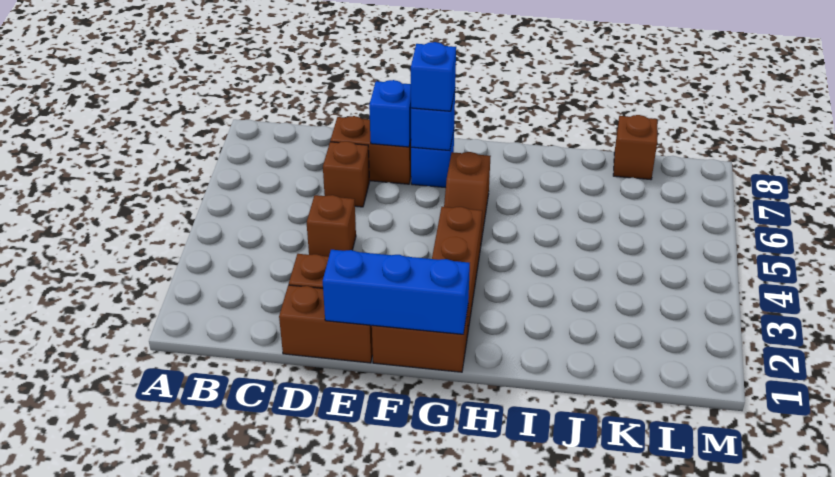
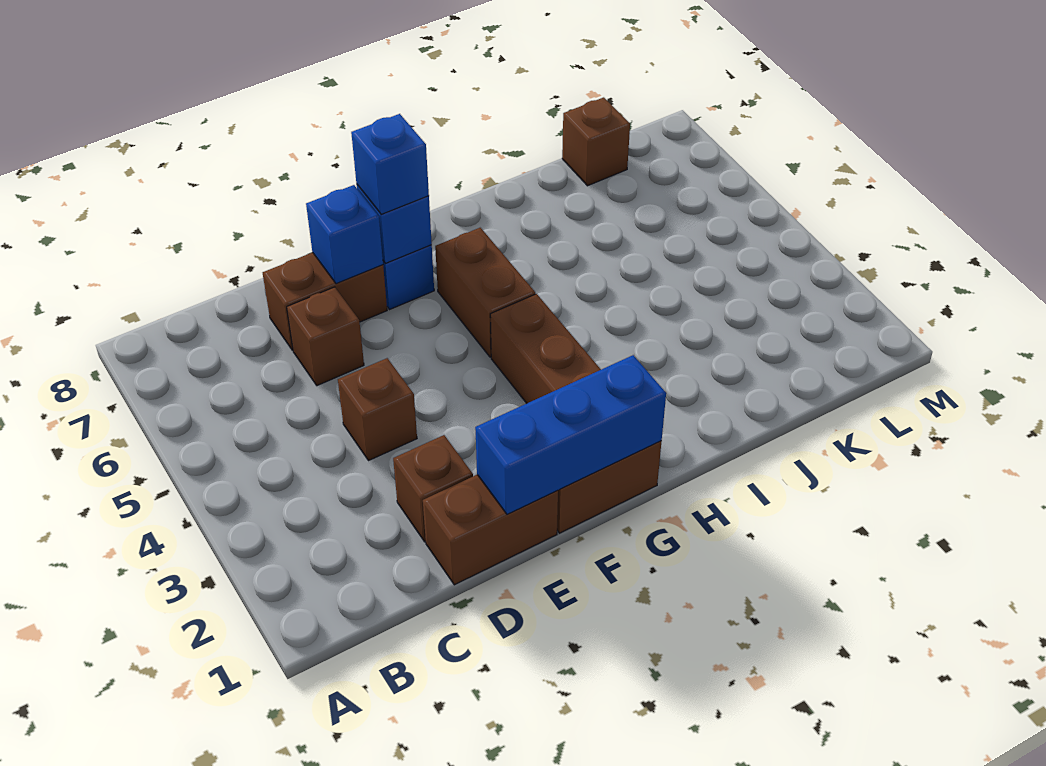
brown 1x2 slope [444,152,491,242] -> brown 1x2 brick [435,228,535,357]

